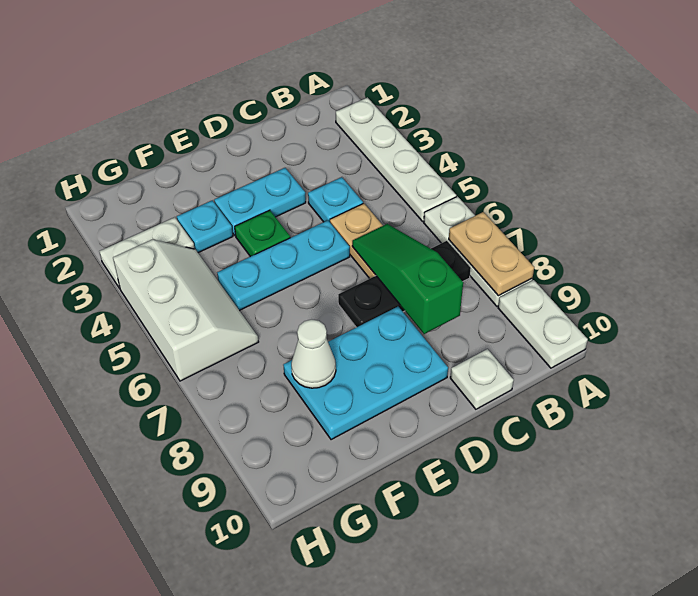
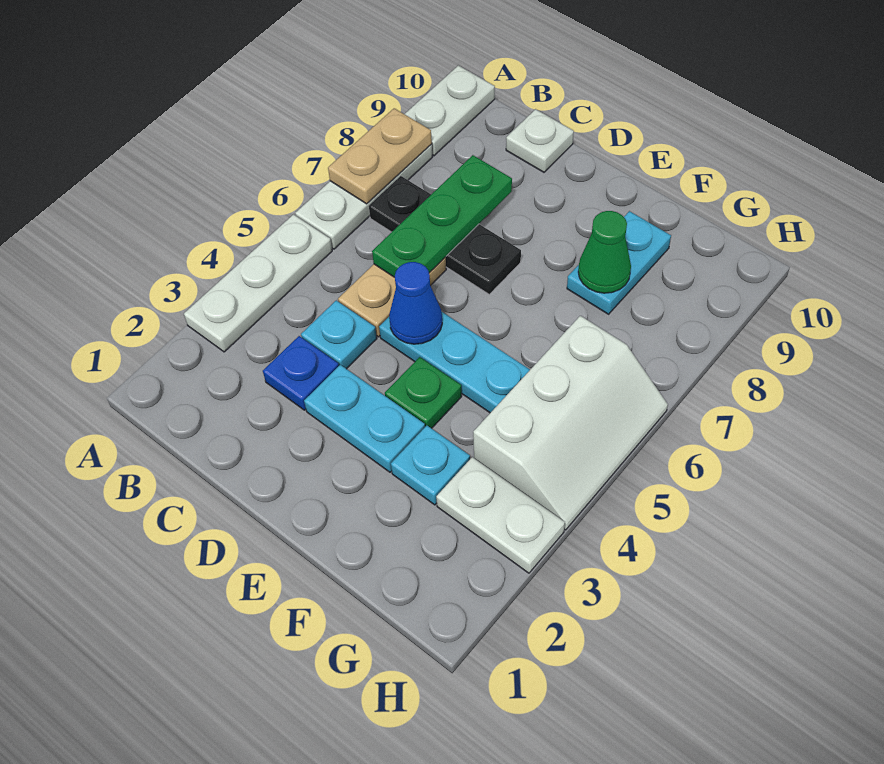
white 1x4 plate [336,98,456,221] -> white 1x3 plate [184,215,332,352]
none -> blue 1x1 plate [263,336,339,410]
green 1x3 slope [352,224,463,334] -> green 1x3 plate [372,155,512,277]
none -> blue 1x1 cone [389,262,442,344]
cyan 2x3 plate [283,307,448,440] -> cyan 1x2 plate [567,211,671,314]
white 1x1 cone [291,319,336,388] -> green 1x1 cone [578,211,631,293]
white 2x3 slope [113,240,258,381] -> white 2x3 slope turned to [473,316,668,530]

